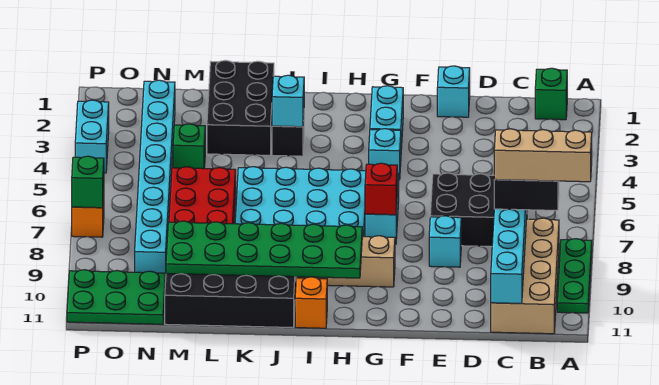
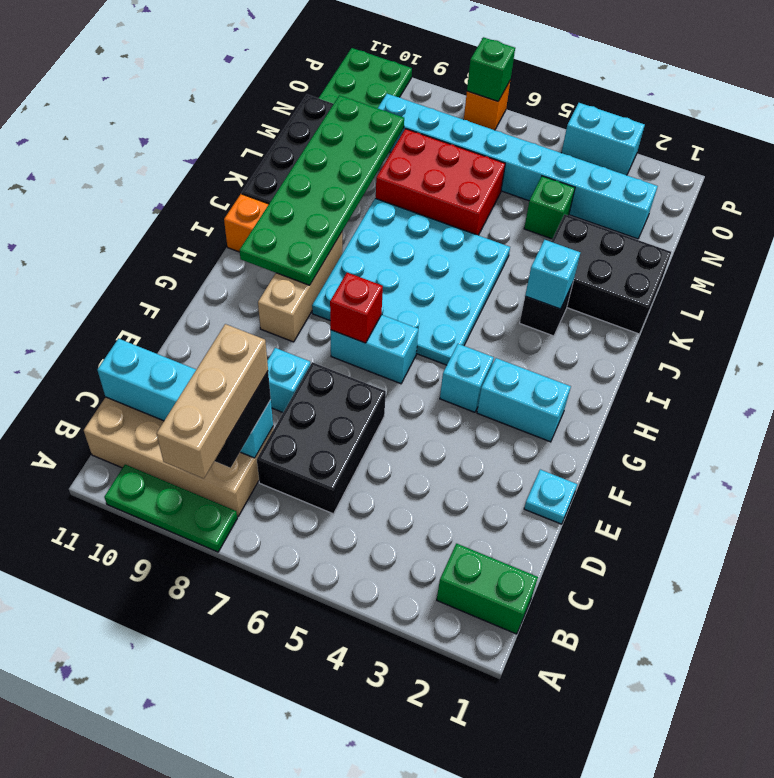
green 1x1 brick [535,68,567,120] -> green 1x2 brick [437,543,538,634]
cyan 1x1 brick [437,66,470,117] -> cyan 1x1 plate [524,470,577,524]

